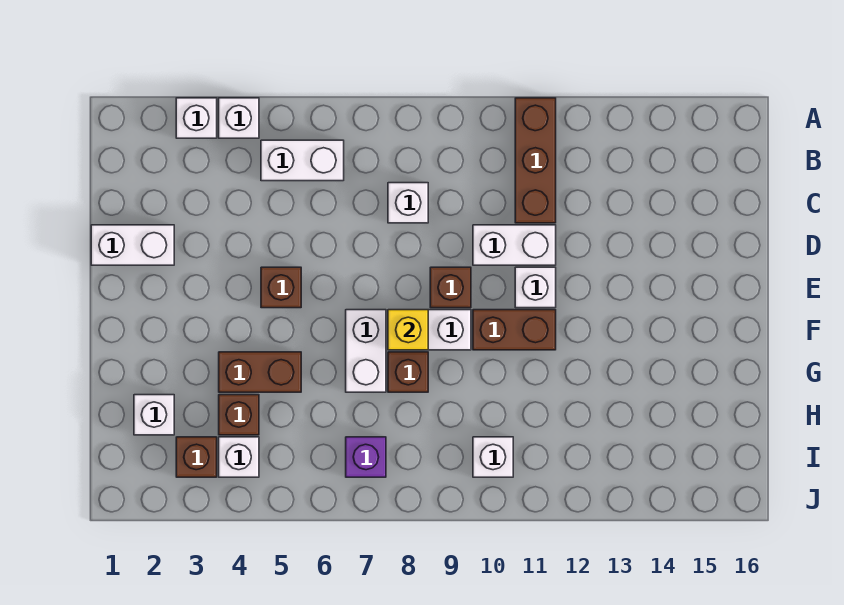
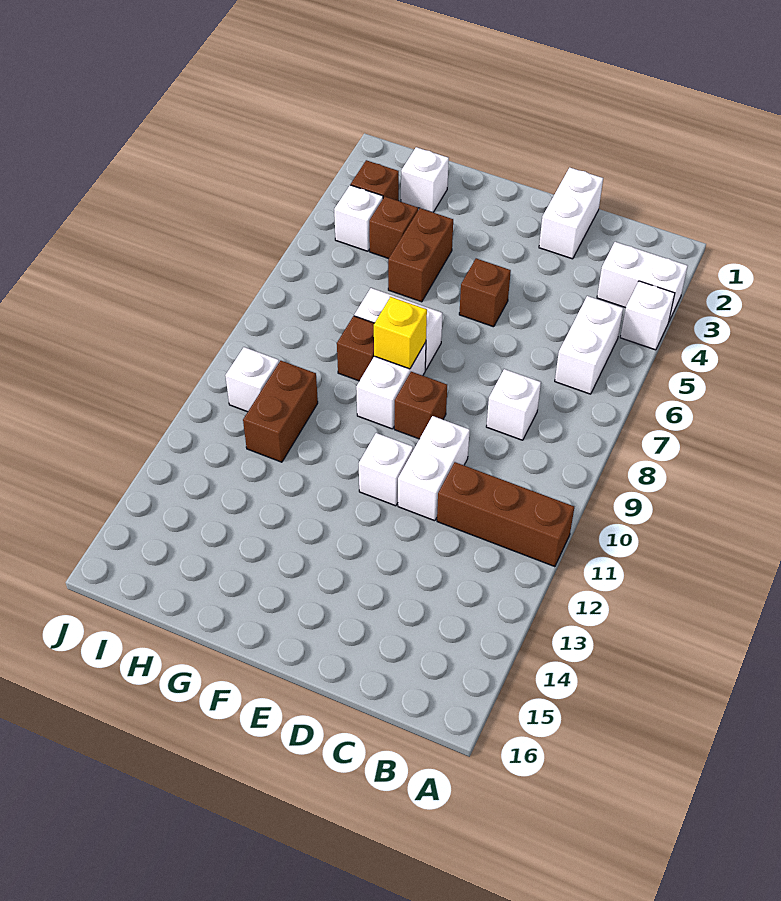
white 1x1 brick [176,98,217,138] -> white 1x2 brick [597,242,687,321]
brown 1x2 brick [473,310,556,350] -> brown 1x2 brick moved to [243,361,318,462]
purple 1x1 brick [346,437,386,477] -> none

